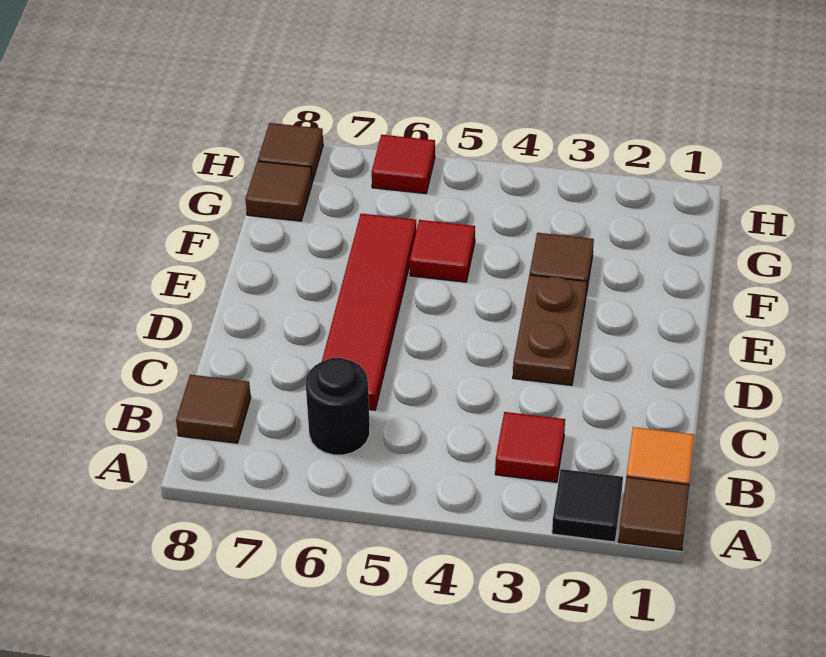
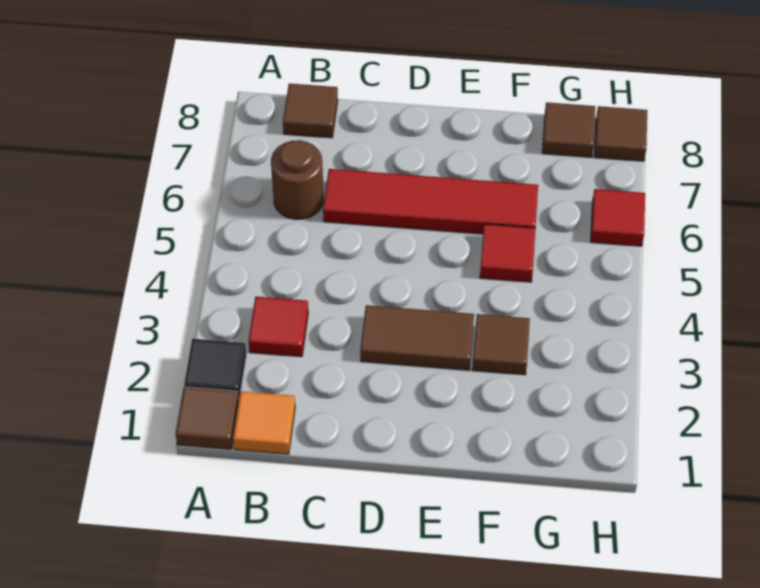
black 1x1 round brick [306,358,370,455] -> brown 1x1 round brick [271,140,324,220]
brown 1x2 plate [513,275,587,385] -> brown 1x2 tile [360,305,474,370]

